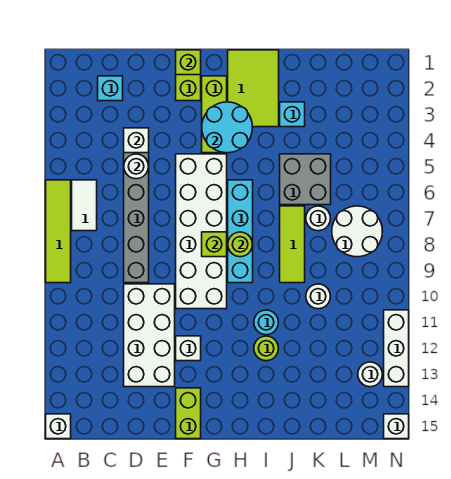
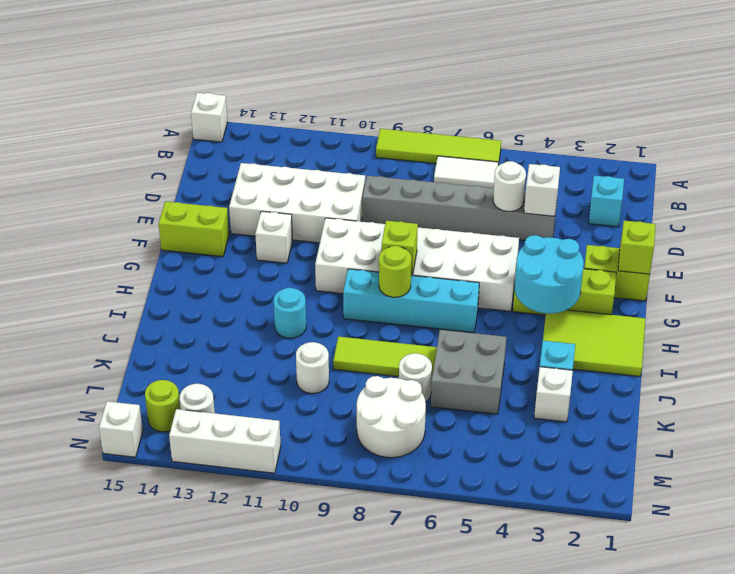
lime 1x1 round brick [254,336,278,361] -> lime 1x1 round brick moved to [145,380,180,432]
none -> white 1x1 brick [534,367,573,422]

